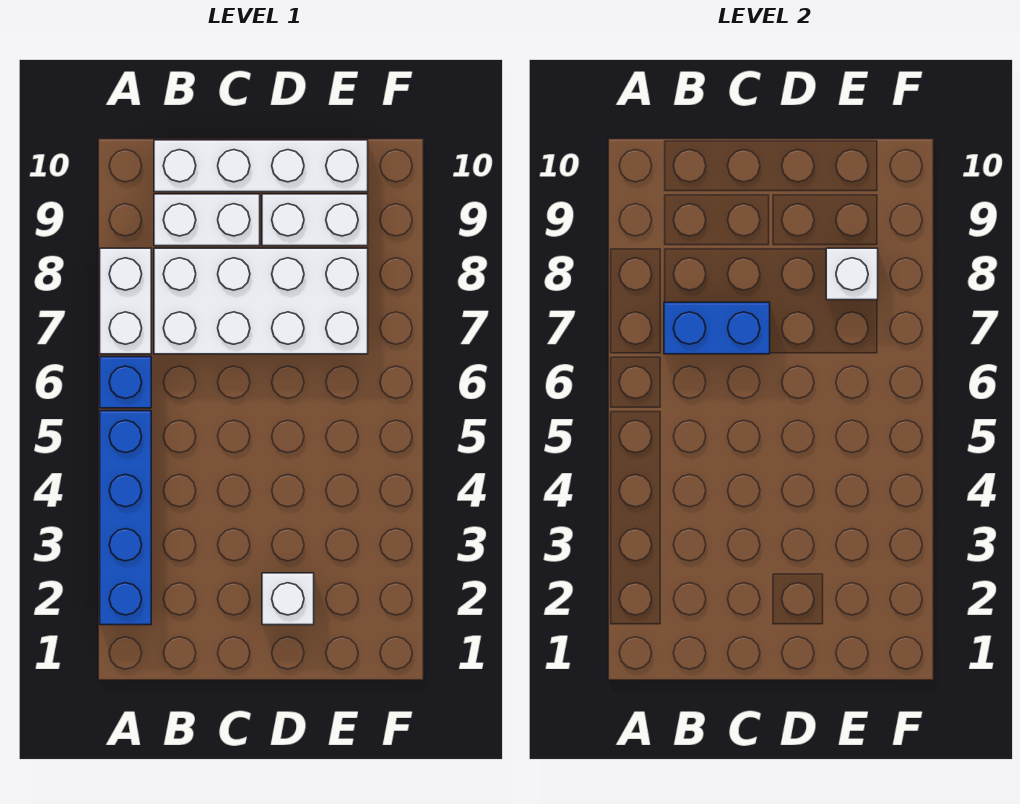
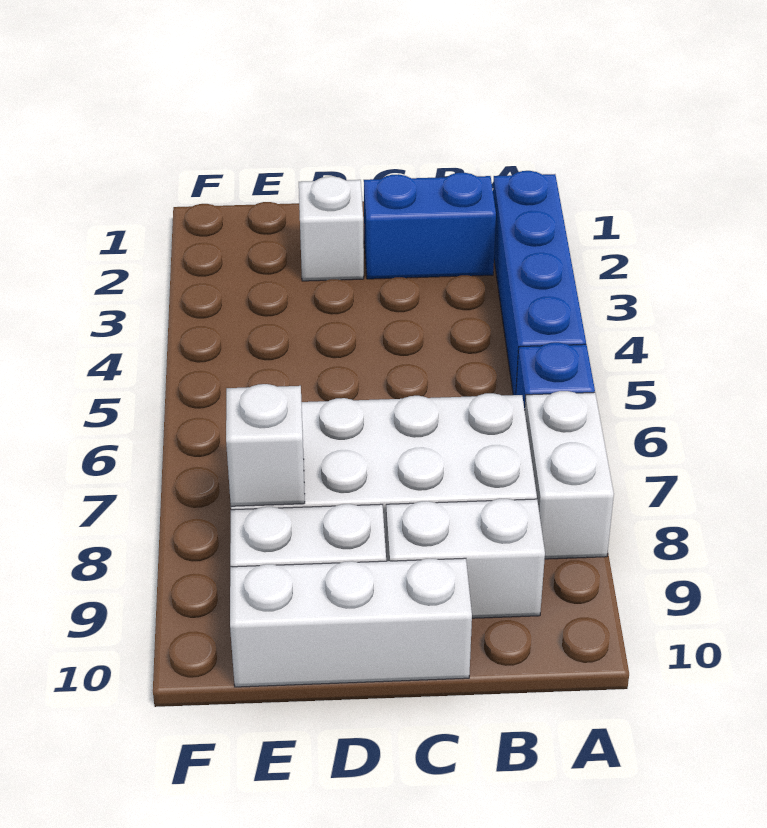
blue 1x2 brick [664,302,770,354] -> blue 1x2 brick moved to [364,173,496,279]
white 1x4 brick [154,140,368,192] -> white 1x3 brick [230,558,472,687]

